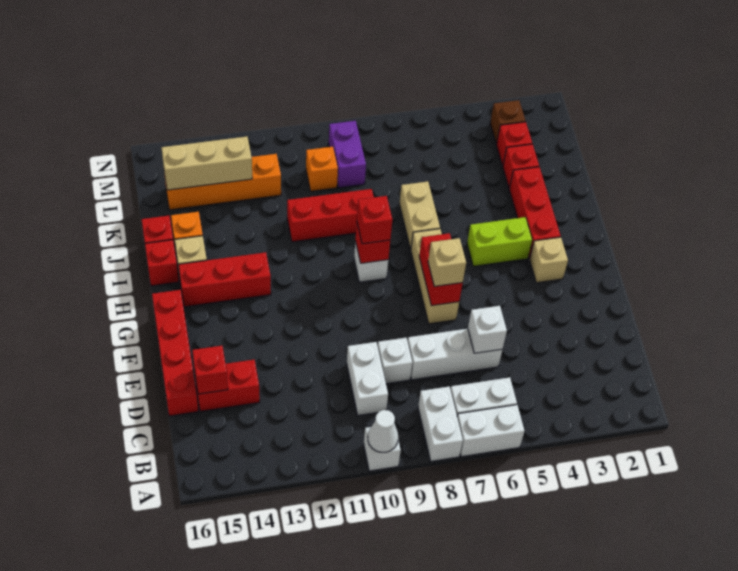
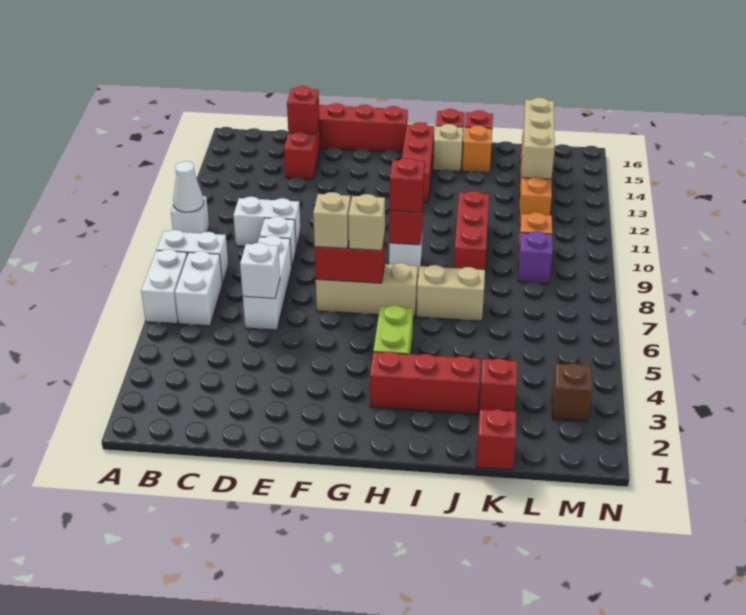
tan 1x1 brick [530,237,568,283] -> tan 1x1 brick moved to [348,194,385,251]
red 1x1 brick [496,122,532,166] -> red 1x1 brick moved to [476,409,516,470]
purple 1x2 brick [329,121,366,188] -> purple 1x1 brick [518,231,552,284]

